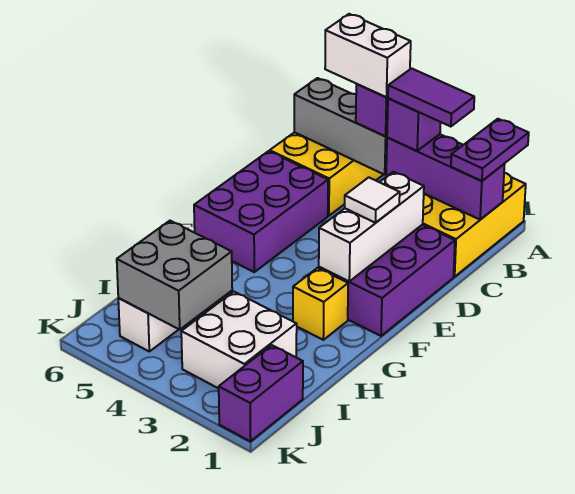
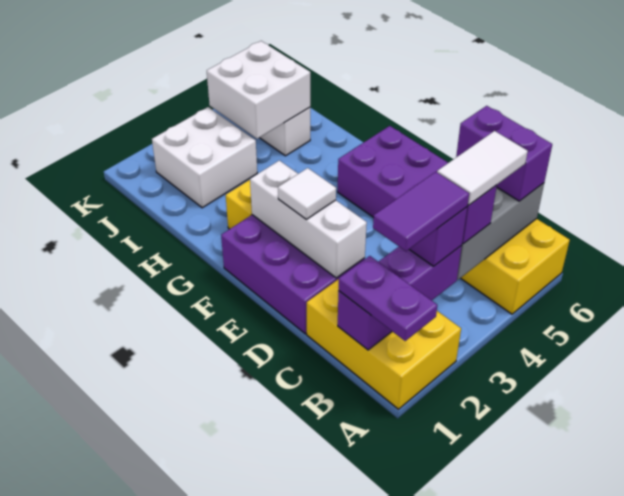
white 1x2 brick [325,14,411,97] -> white 1x2 tile [437,131,528,205]
grey 2x2 brick [117,221,232,330] -> white 2x2 brick [207,41,310,139]
purple 1x2 brick [219,345,303,441] -> purple 1x2 brick moved to [456,106,552,201]

